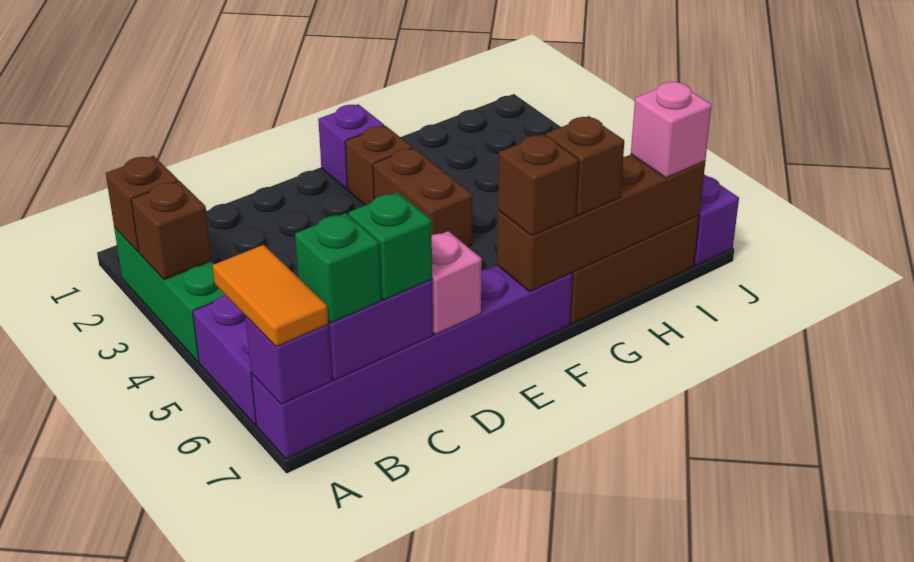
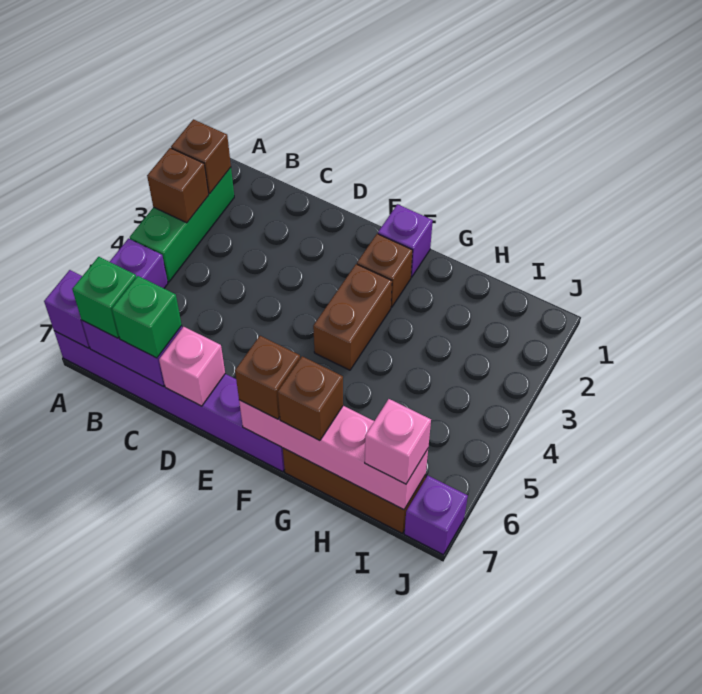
orange 1x2 tile [213,245,328,347] -> none
brown 1x4 brick [497,155,705,292] -> pink 1x4 brick [239,400,428,510]

